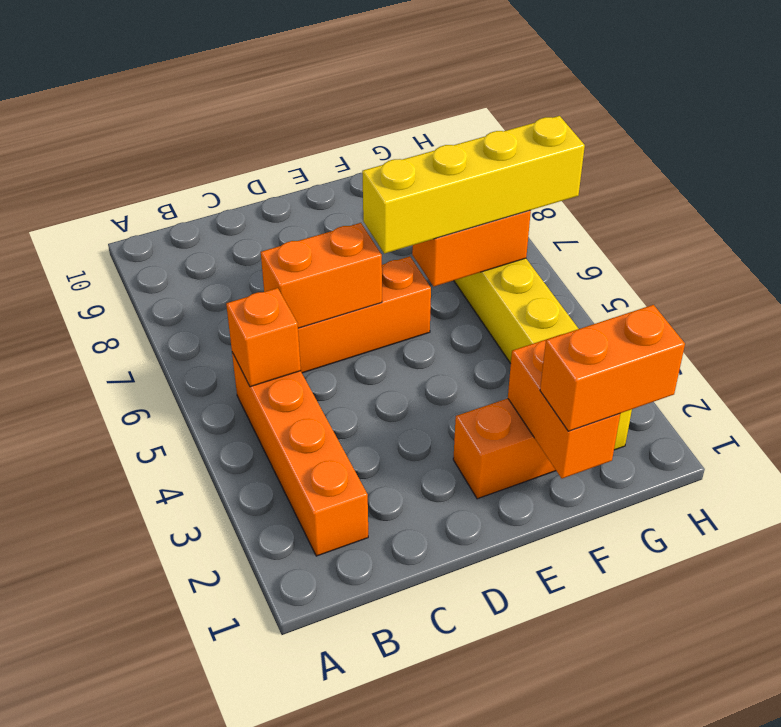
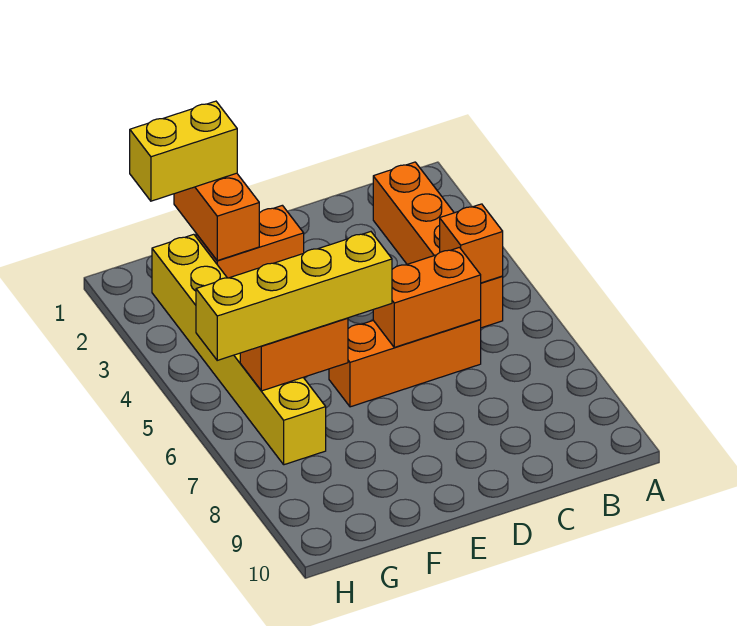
orange 1x2 brick [540,305,685,431] -> yellow 1x2 brick [130,101,237,201]

